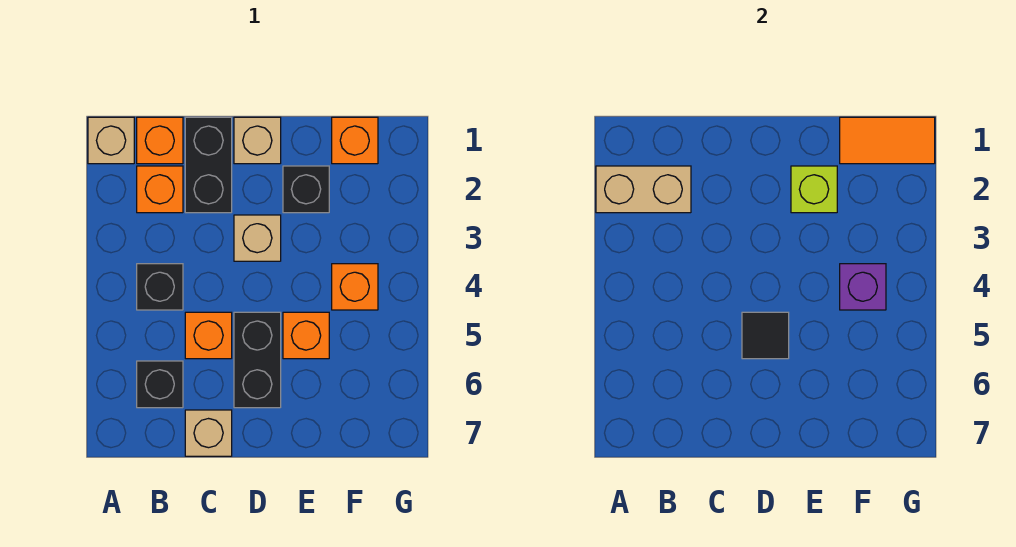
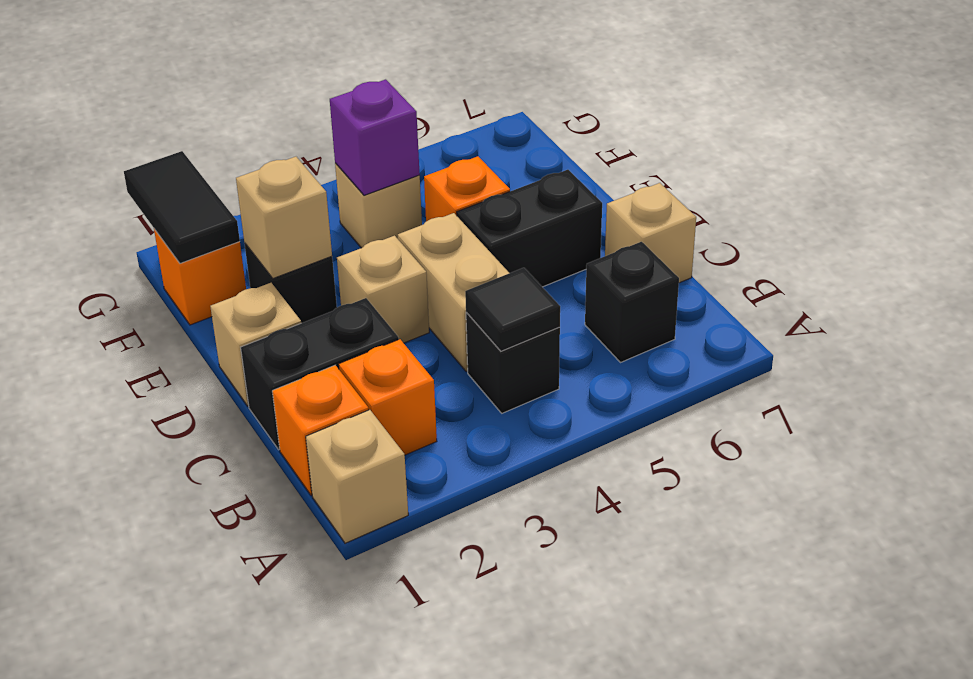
tan 1x2 brick [596,166,691,213] -> tan 1x2 brick moved to [398,213,509,372]
orange 1x1 brick [185,312,232,359] -> none
black 1x1 tile [742,312,789,359] -> black 1x1 tile moved to [465,268,560,351]
lime 1x1 brick [791,166,837,213] -> tan 1x1 brick [236,157,332,278]
orange 1x2 tile [840,117,935,164] -> black 1x2 tile [124,151,240,263]
orange 1x1 brick [332,264,378,310] -> tan 1x1 brick [335,163,422,248]

